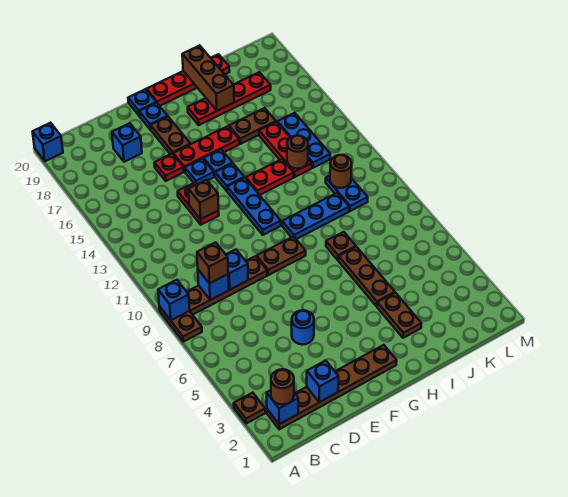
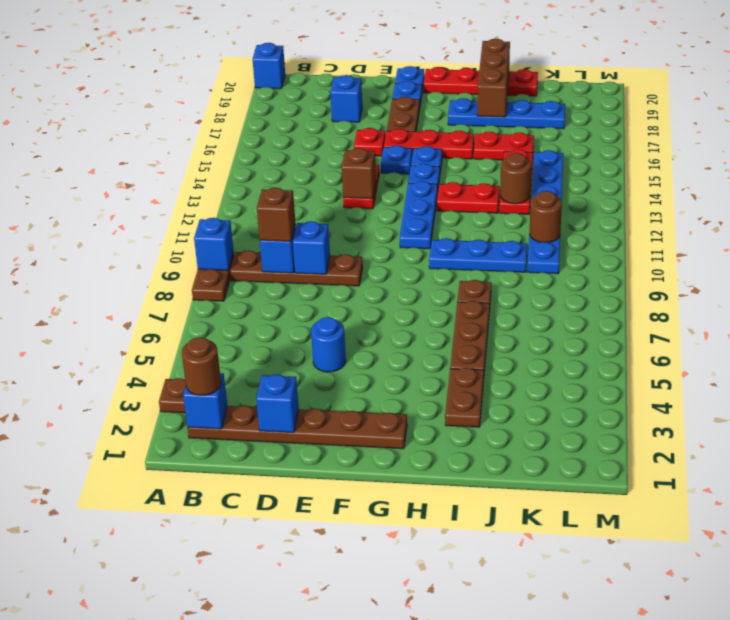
brown 1x2 plate [257,236,306,275] -> none
red 1x4 plate [188,72,271,125] -> blue 1x4 plate [448,98,565,129]
brown 1x2 plate [229,108,276,144] -> red 1x2 plate [474,132,534,160]

